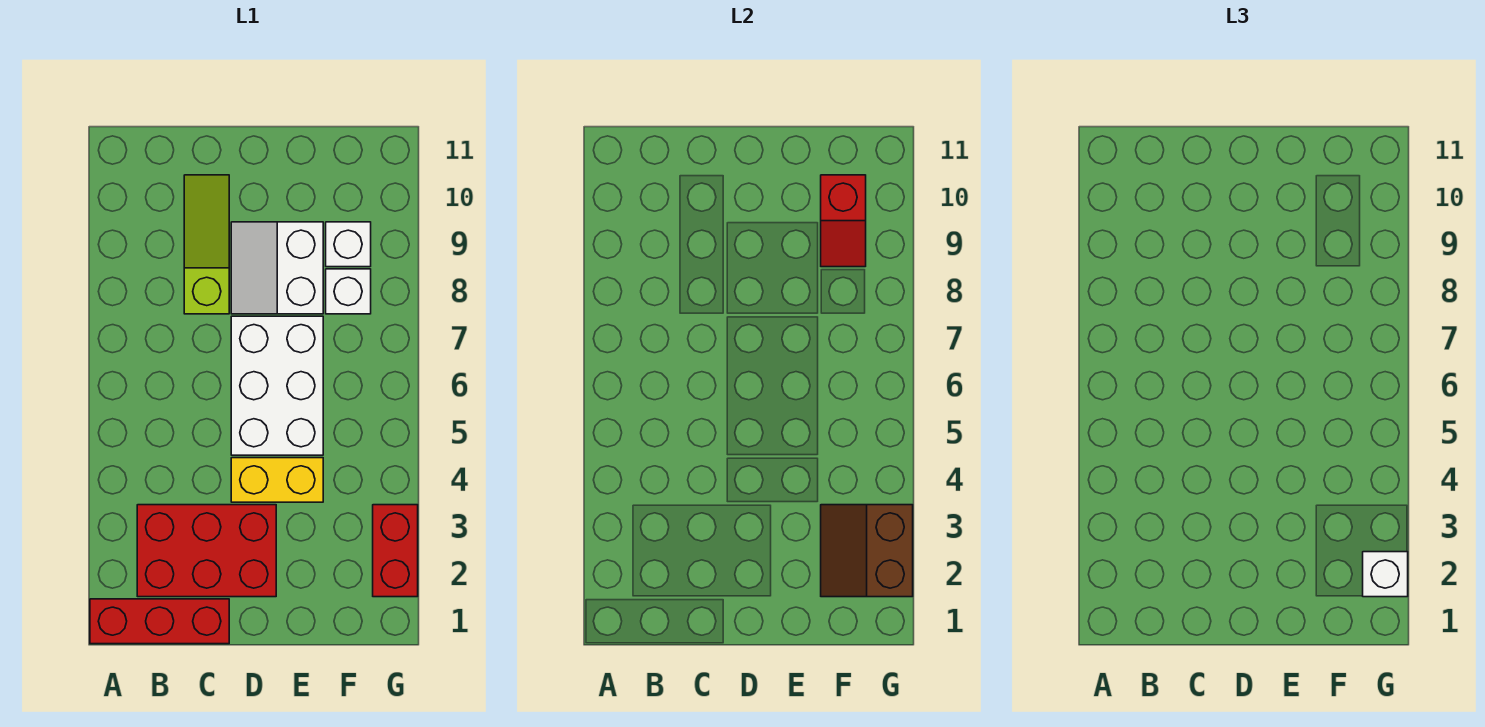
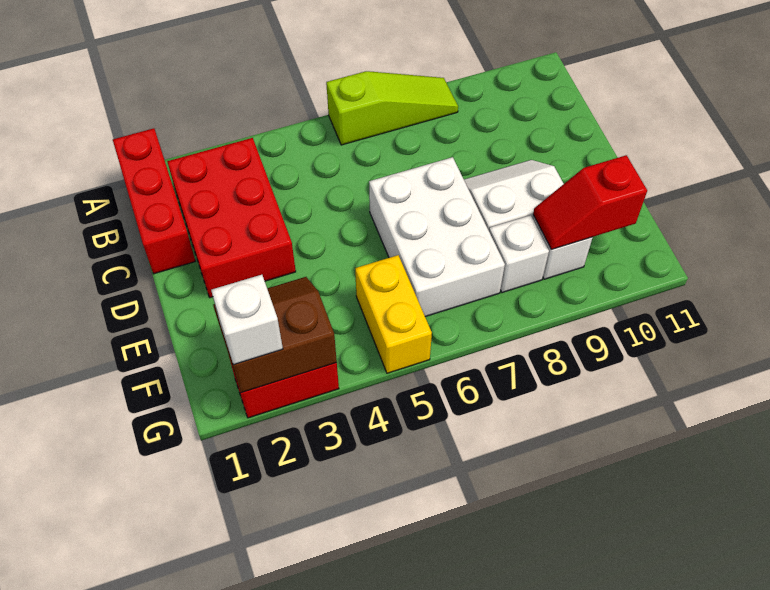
lime 1x3 slope [184,175,229,314] -> lime 1x3 slope moved to [326,71,458,145]
yellow 1x2 brick [231,458,323,502] -> yellow 1x2 brick moved to [355,255,432,373]
white 2x3 brick [231,316,323,455] -> white 2x3 brick turned to [369,157,505,317]

